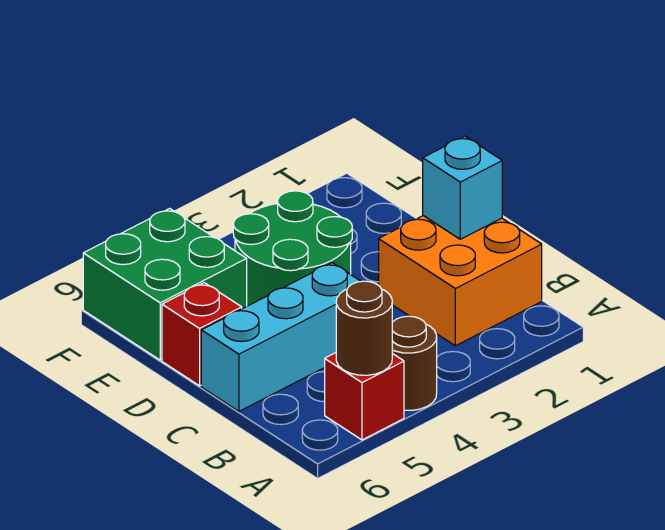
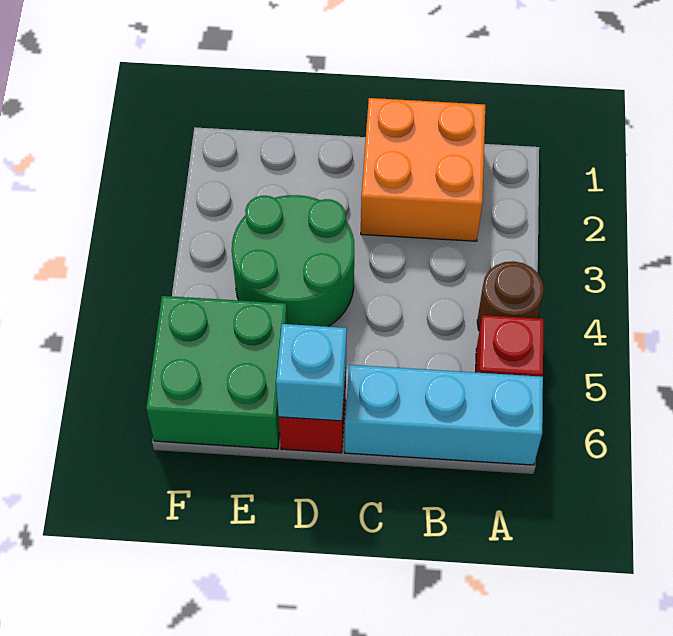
brown 1x1 round brick [336,281,392,375] -> none
cyan 1x1 brick [423,136,502,239] -> cyan 1x1 brick moved to [276,324,347,421]
cyan 1x3 brick [201,263,361,411] -> cyan 1x3 brick turned to [345,365,543,465]

